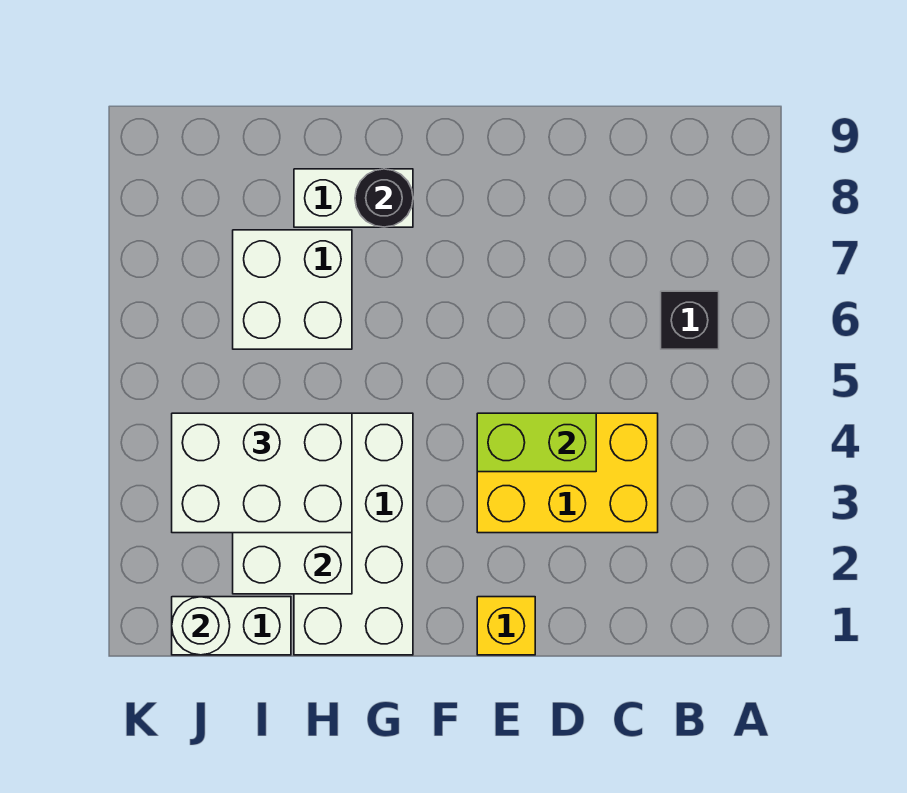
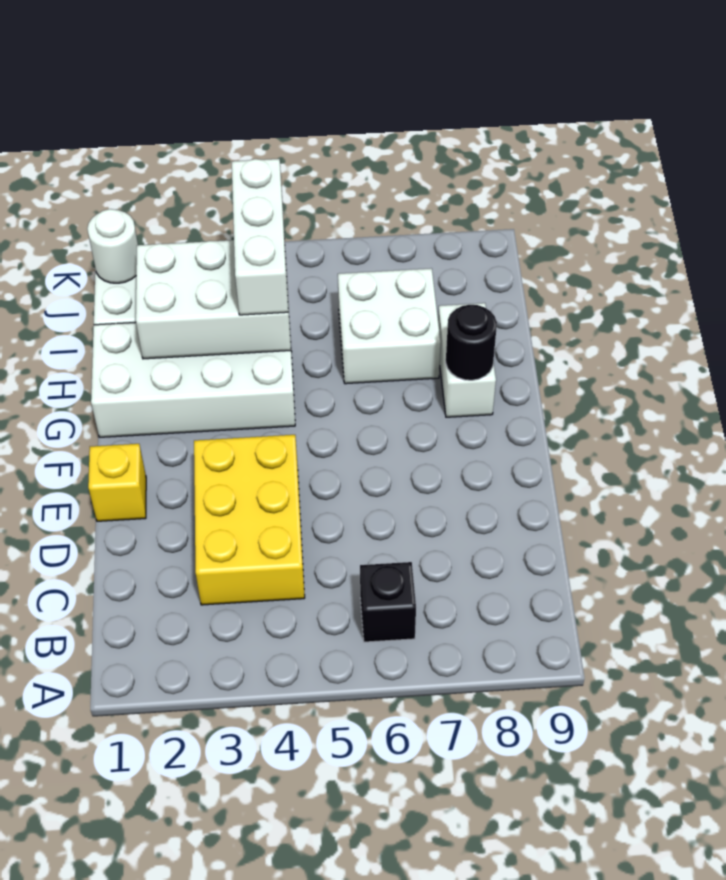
lime 1x2 brick [477,413,596,472] -> none
white 2x3 brick [172,413,352,533] -> white 1x3 brick [232,159,288,315]

